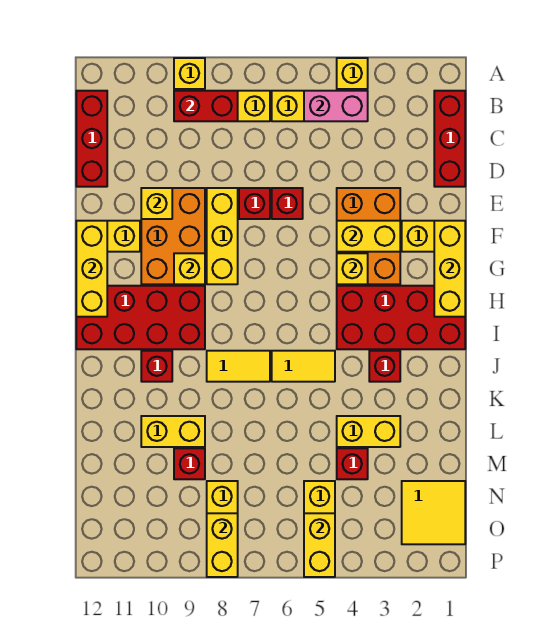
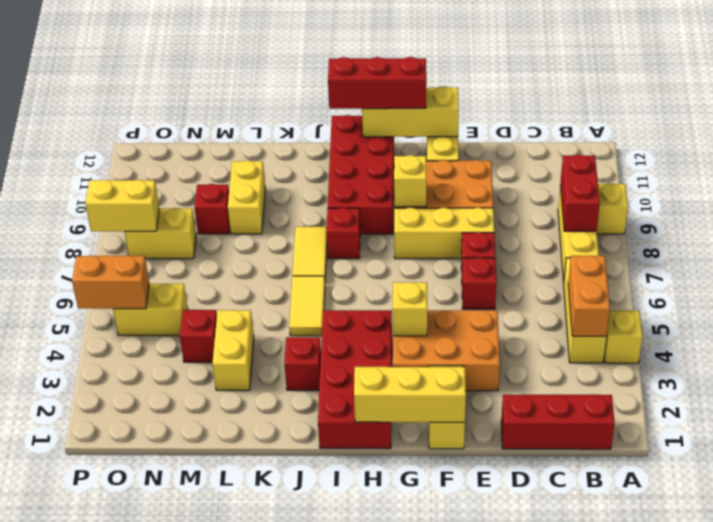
pink 1x2 brick [304,91,368,121] -> orange 1x2 brick [568,255,610,336]
red 1x3 brick [76,91,107,187] -> red 1x3 brick moved to [328,57,426,109]
yellow 1x1 brick [141,188,172,219] -> none
yellow 1x2 brick [337,221,400,252] -> none
red 1x1 brick [141,351,172,382] -> red 1x1 brick moved to [326,208,360,259]
yellow 2x2 tile [402,481,465,544] -> none
yellow 1x2 brick [304,513,335,577] -> orange 1x2 brick [72,255,149,309]

